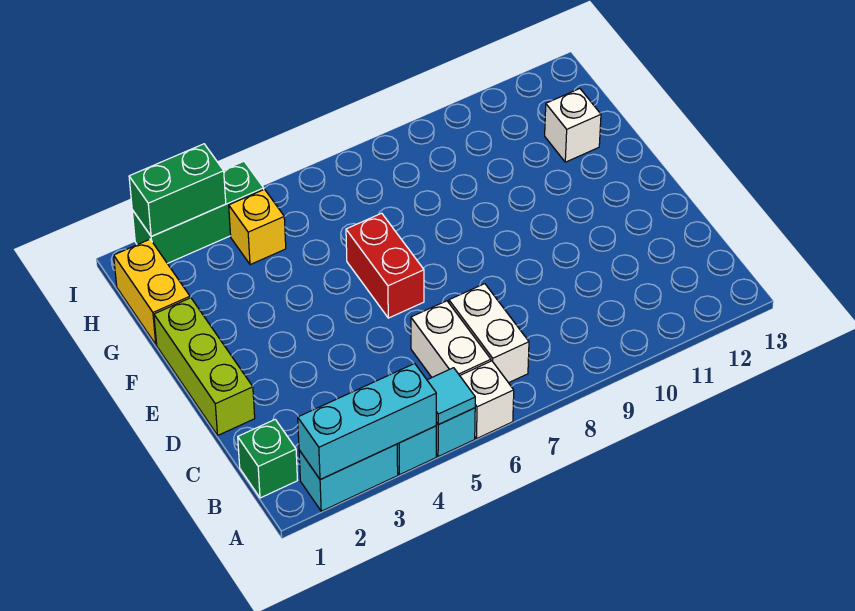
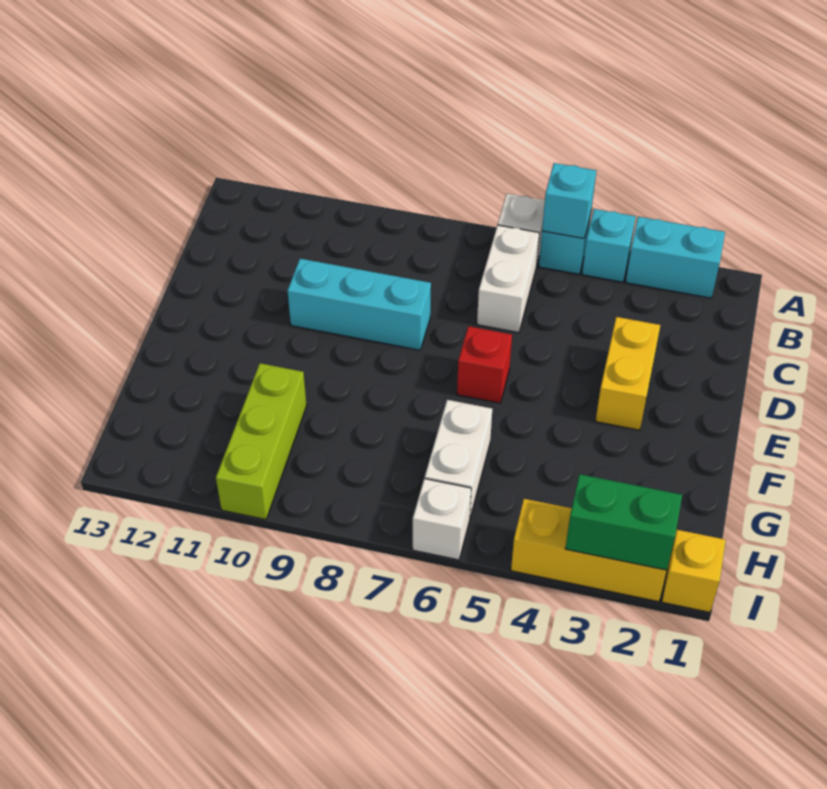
cyan 1x3 brick [298,364,436,480] -> cyan 1x3 brick moved to [287,259,431,350]
cyan 1x1 tile [427,368,475,425] -> cyan 1x1 brick [542,163,596,238]
green 1x1 brick [238,420,298,498] -> none
white 1x2 brick [449,284,529,383] -> white 1x2 brick moved to [425,400,492,517]
lime 1x3 brick [154,298,255,435] -> lime 1x3 brick moved to [216,363,307,520]
red 1x2 brick [346,213,424,318] -> red 1x1 brick [457,326,512,403]
yellow 1x2 brick [114,239,190,345] -> yellow 1x2 brick moved to [596,317,660,430]
white 1x1 brick [545,89,601,162] -> white 1x1 brick moved to [413,478,471,560]
yellow 1x1 brick [229,189,286,265] -> yellow 1x1 brick moved to [662,530,726,612]
green 1x3 brick [132,161,264,264] -> yellow 1x3 brick [511,499,667,602]

